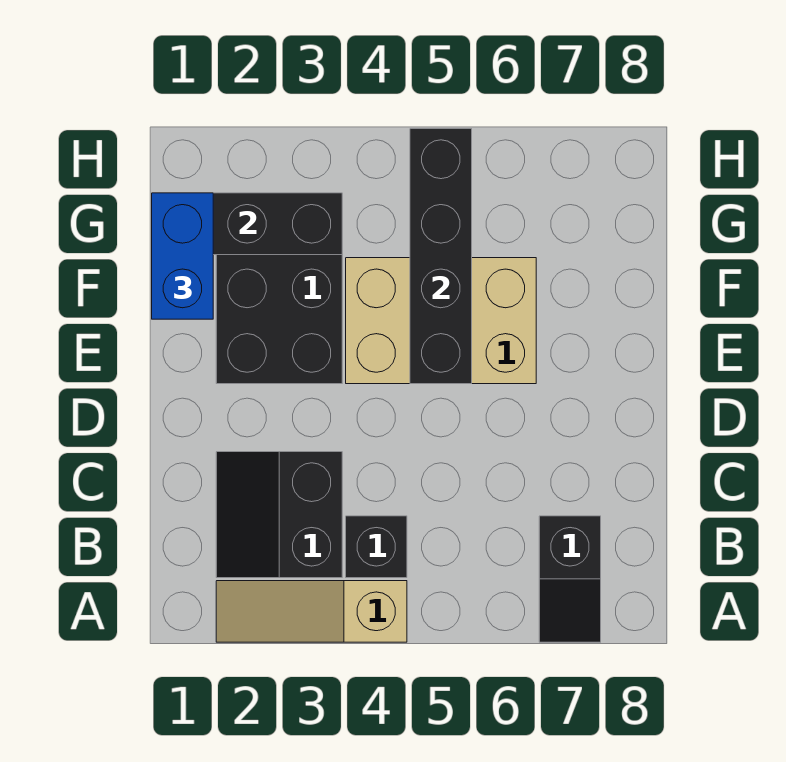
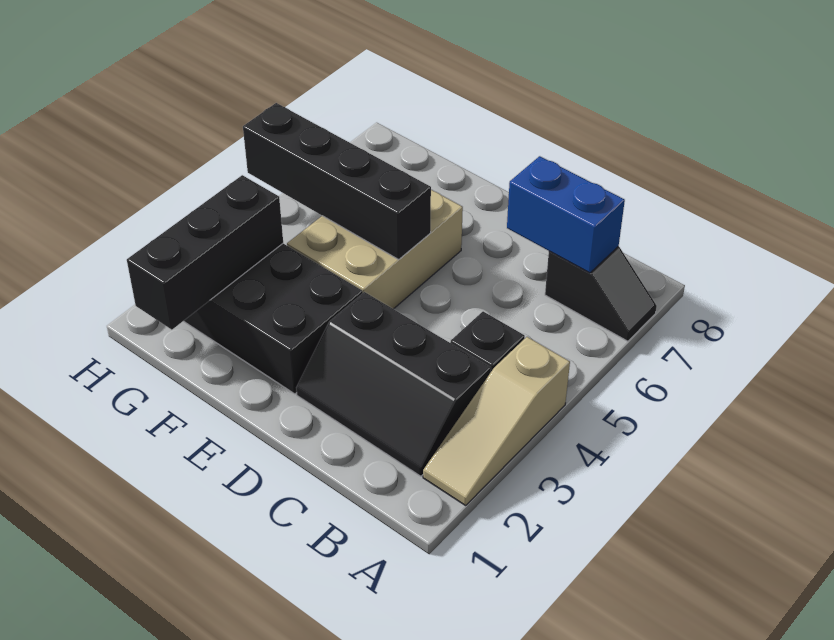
black 2x2 slope [216,452,342,578] -> black 2x3 slope [296,292,491,476]
blue 1x2 brick [152,193,213,319] -> blue 1x2 brick moved to [507,156,625,273]

